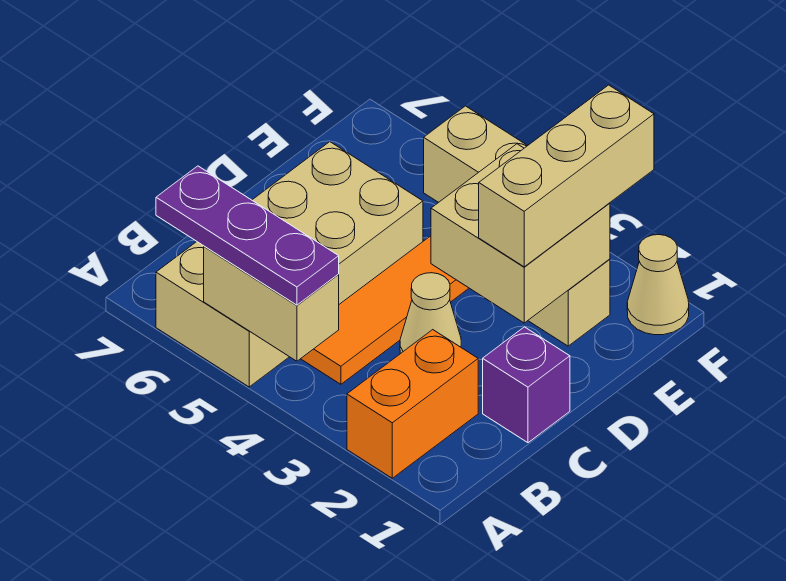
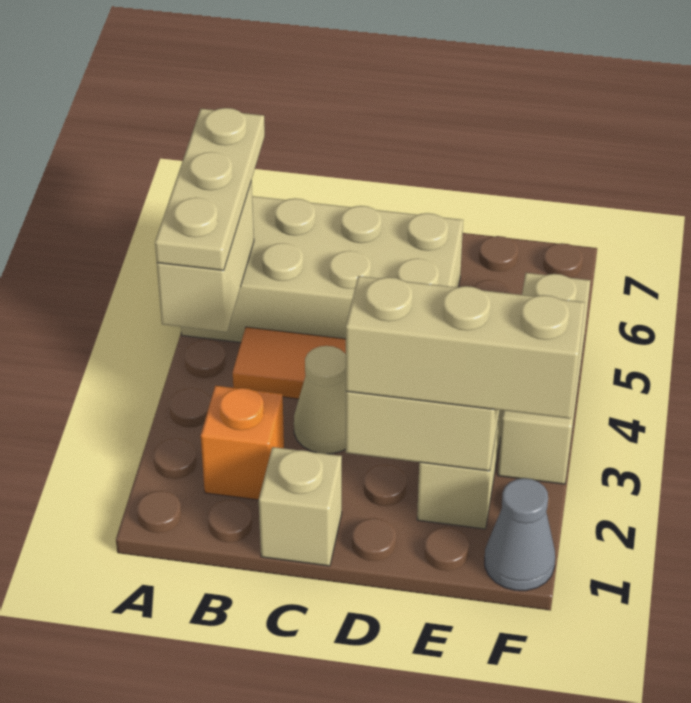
orange 1x2 brick [347,330,478,478] -> orange 1x1 brick [201,386,284,500]
purple 1x3 plate [156,166,339,305] -> tan 1x3 plate [155,108,265,270]
purple 1x1 brick [483,327,570,443] -> tan 1x1 brick [259,447,342,566]
tan 1x1 cone [627,235,689,335] -> grey 1x1 cone [485,478,555,591]

